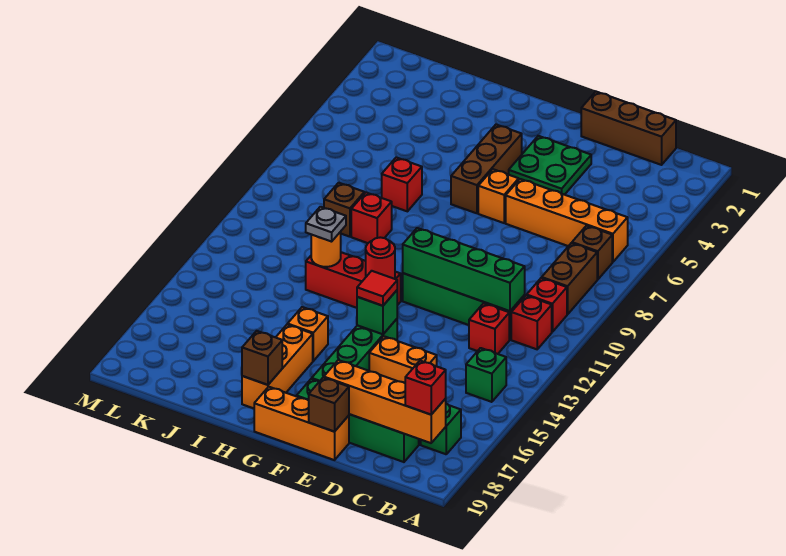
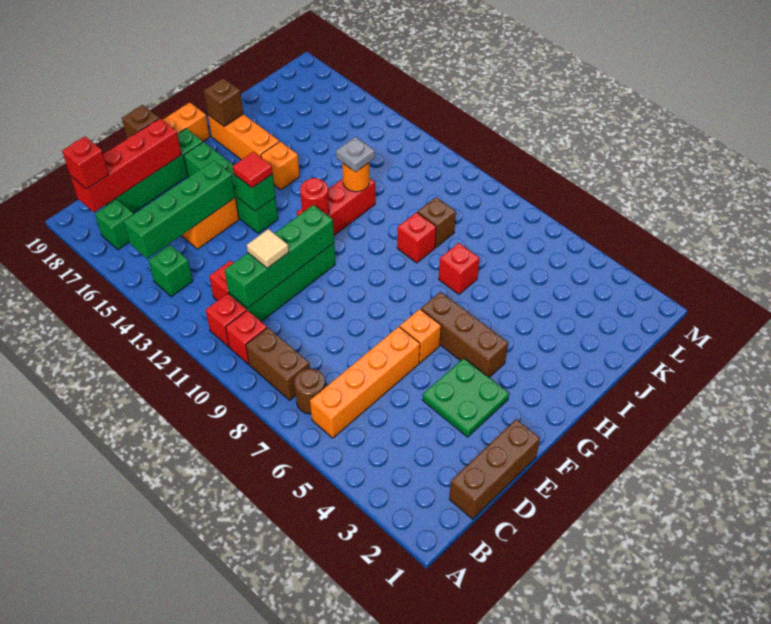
brown 1x1 brick [572,226,612,280] -> brown 1x1 round brick [294,369,325,414]
none -> green 1x4 brick [124,161,235,259]
orange 1x4 brick [324,360,446,443] -> red 1x4 brick [70,118,181,212]
none -> tan 1x1 tile [247,229,289,268]

